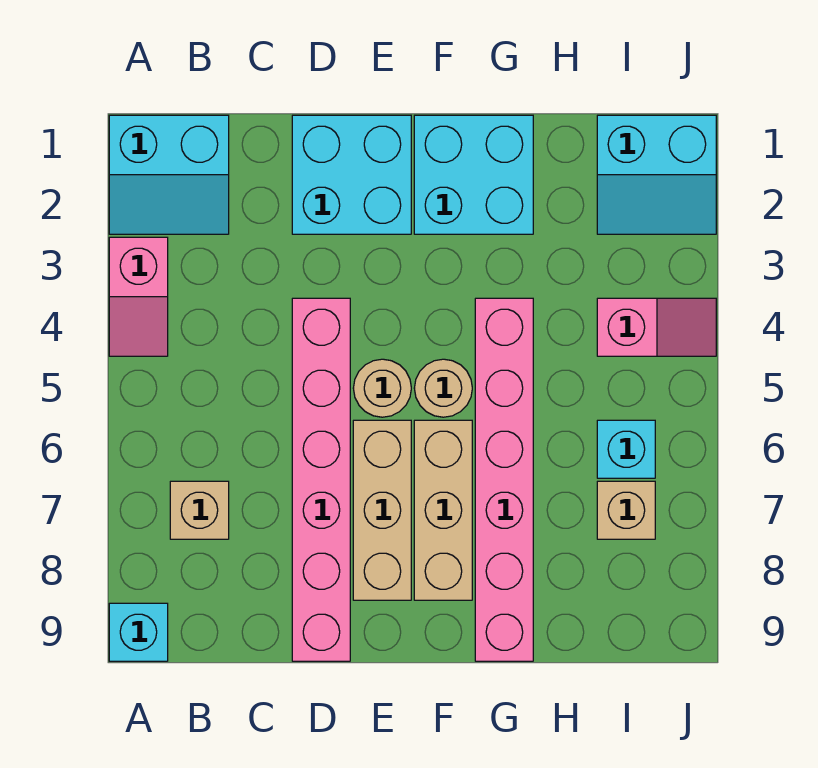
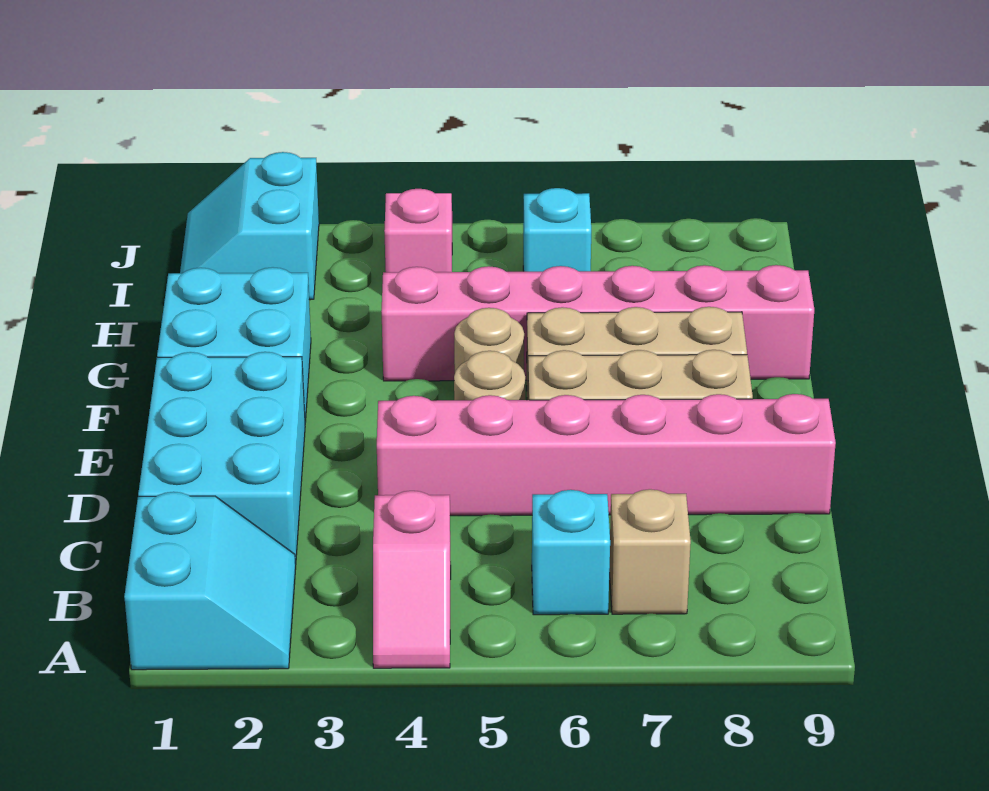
pink 1x2 slope [109,237,168,356] -> pink 1x2 slope turned to [373,491,451,668]
cyan 1x1 brick [109,603,168,661] -> cyan 1x1 brick moved to [532,490,610,615]
cyan 2x2 brick [292,115,411,234] -> cyan 2x3 brick [138,352,305,565]
cyan 2x2 slope [597,115,716,234] -> cyan 2x2 slope turned to [180,152,319,300]
tan 1x1 brick [597,481,655,539] -> none

